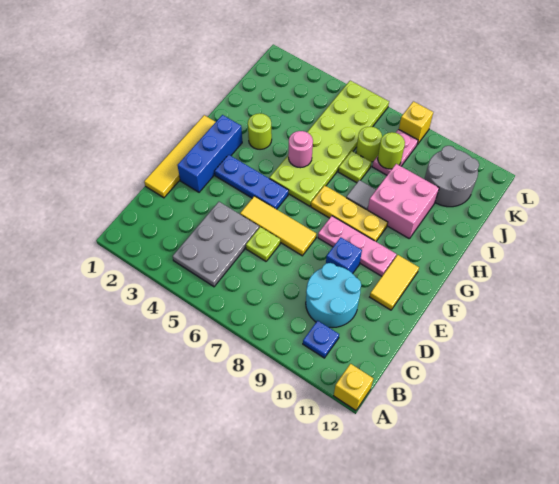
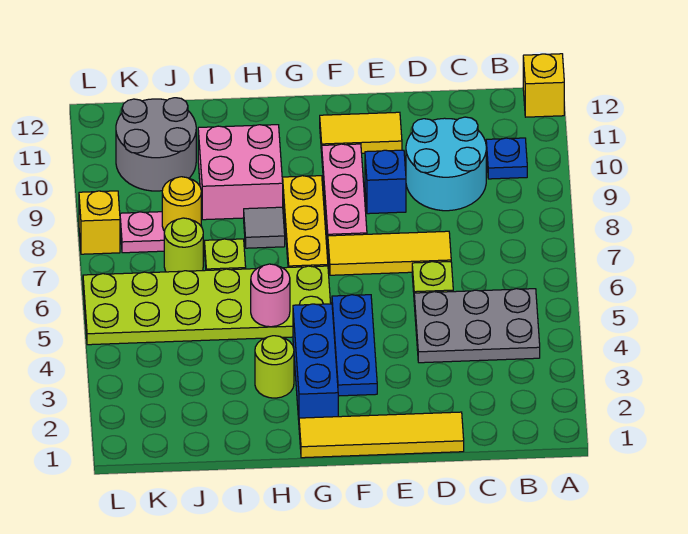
blue 1x3 brick [177,115,242,192] -> blue 1x3 brick turned to [293,304,338,420]
yellow 1x3 tile [240,196,316,256] -> yellow 1x3 tile turned to [328,231,451,275]
lime 1x1 round brick [378,132,405,169] -> yellow 1x1 round brick [162,177,201,231]

